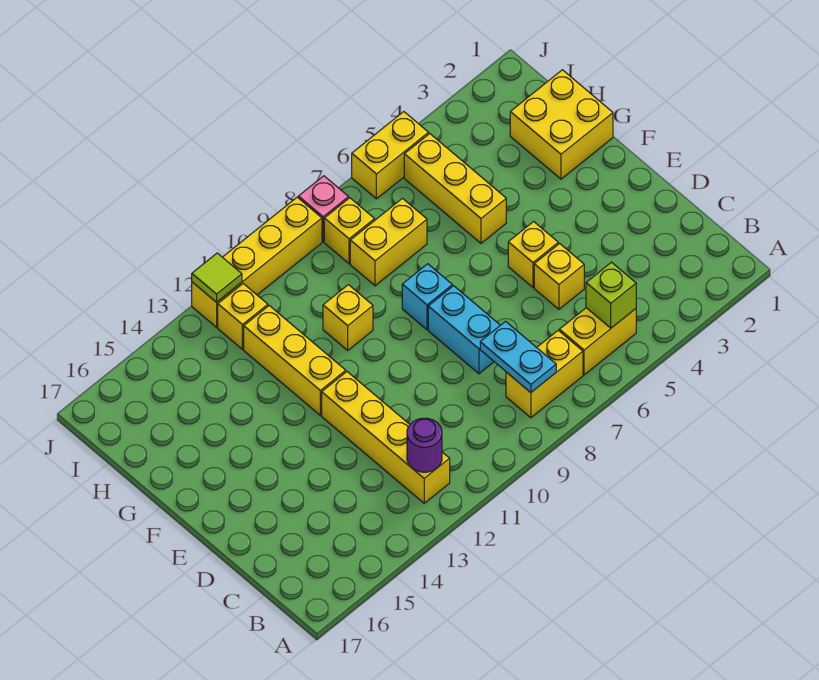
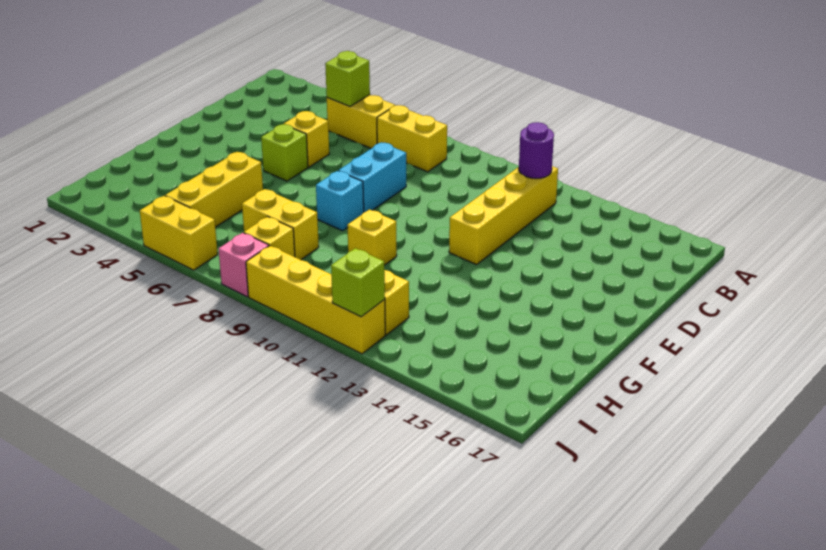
cyan 1x2 plate [480,321,556,392] -> none
yellow 1x1 brick [508,222,558,287] -> lime 1x1 brick [261,124,308,181]
yellow 1x3 brick [244,306,346,415] -> none
yellow 2x2 brick [510,70,613,179] -> none
lime 1x1 tile [192,253,242,302] -> lime 1x1 brick [331,248,385,317]

